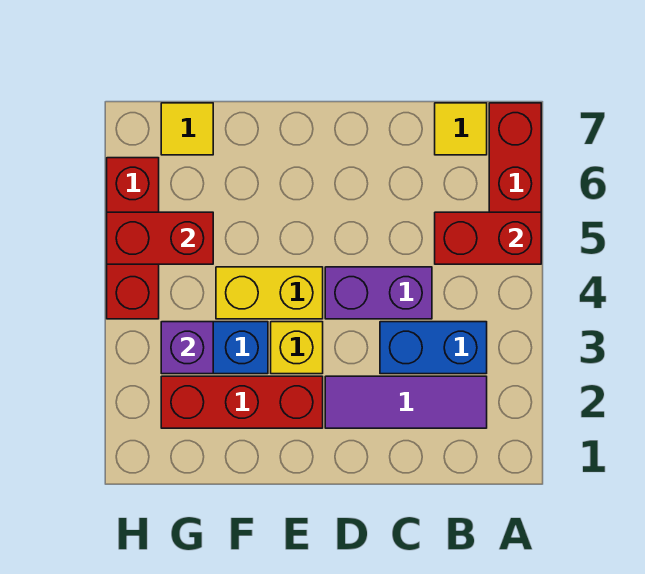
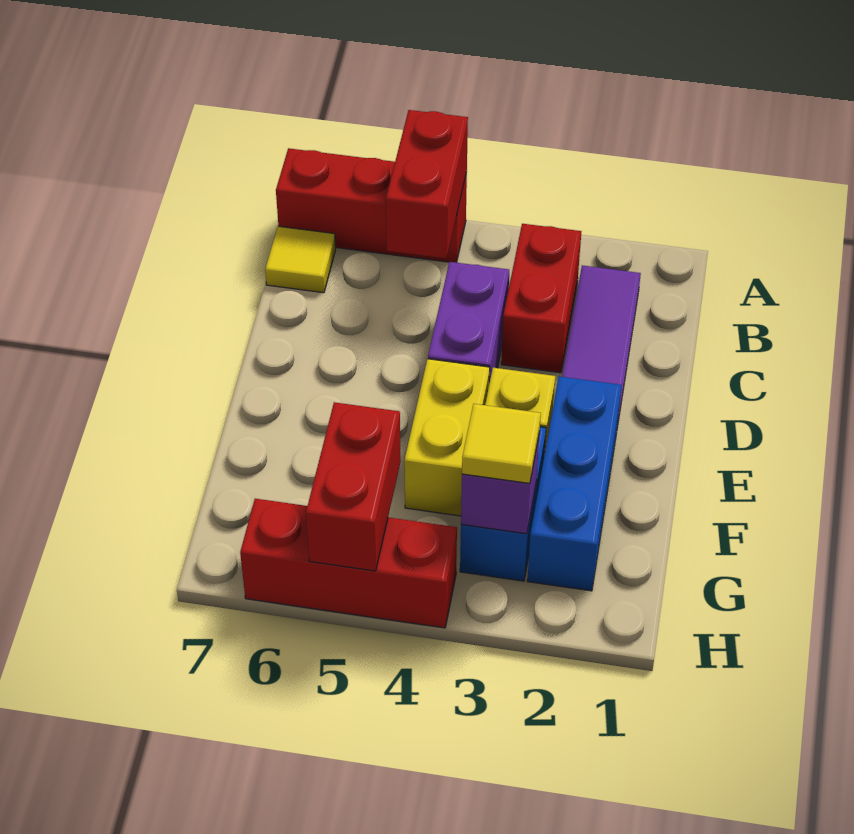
blue 1x2 brick [380,322,487,374] -> red 1x2 brick [501,224,581,373]
red 1x3 brick [161,376,323,428] -> blue 1x3 brick [527,376,622,591]
yellow 1x1 tile [161,103,213,155] -> yellow 1x1 tile moved to [462,404,541,483]

